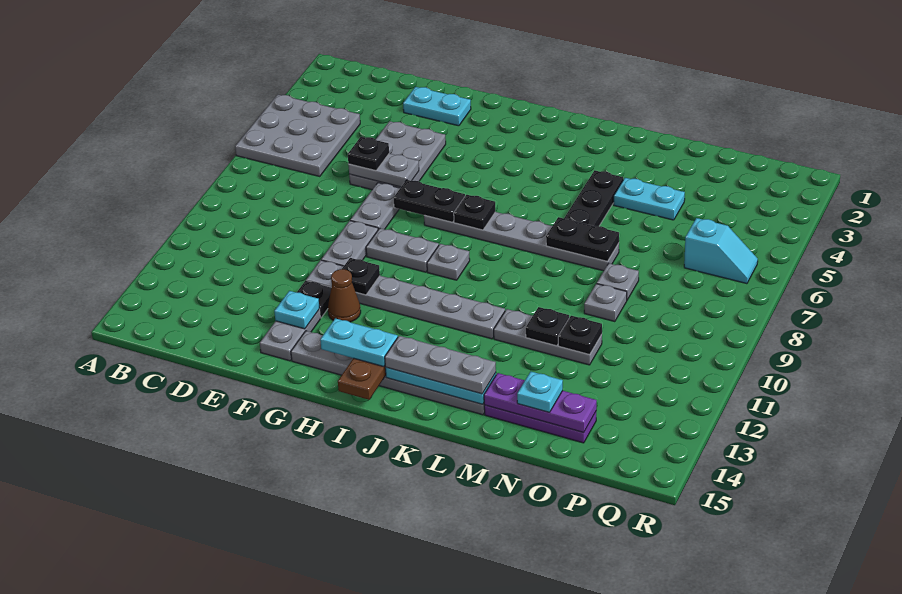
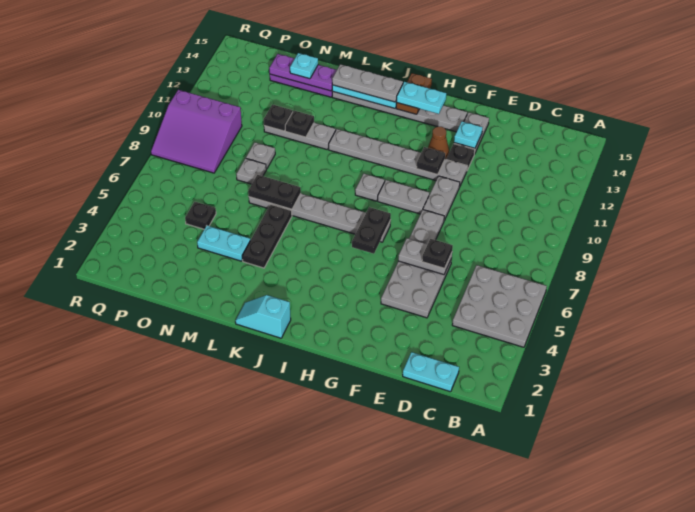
cyan 1x2 plate [403,87,471,126] -> cyan 1x2 plate moved to [403,352,459,392]
black 1x2 plate [394,180,465,222] -> black 1x2 plate turned to [352,207,391,254]
black 1x1 plate [454,195,495,230] -> black 1x1 plate moved to [185,202,216,229]
cyan 1x2 slope [684,218,758,284] -> cyan 1x2 slope moved to [235,295,291,338]
none -> purple 3x3 slope [151,90,242,173]

